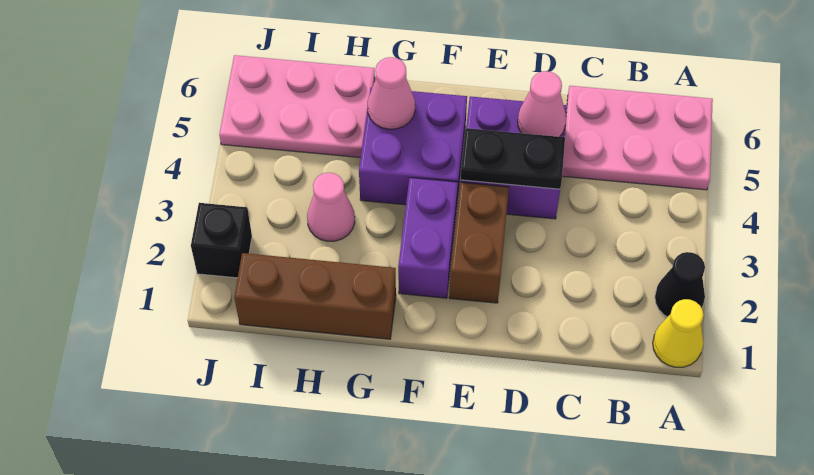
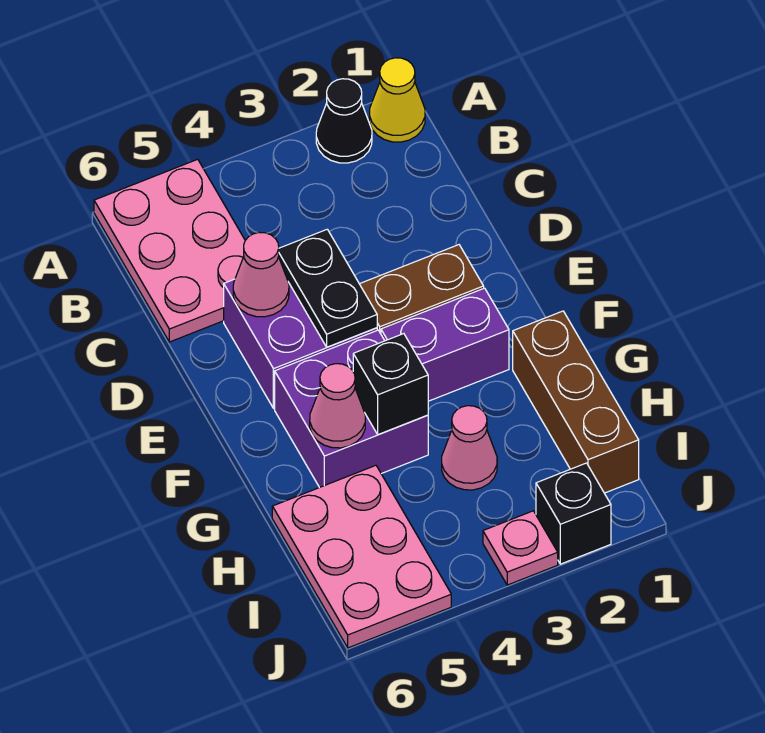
none -> black 1x1 brick [353,334,428,434]
none -> pink 1x1 plate [483,511,558,585]

